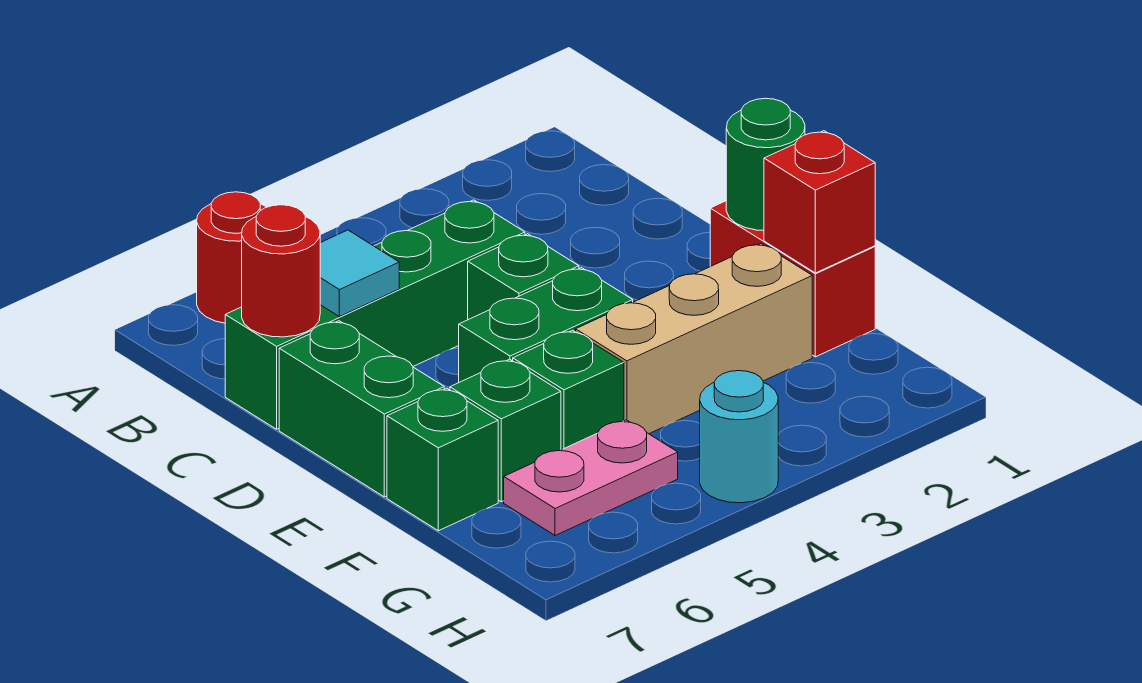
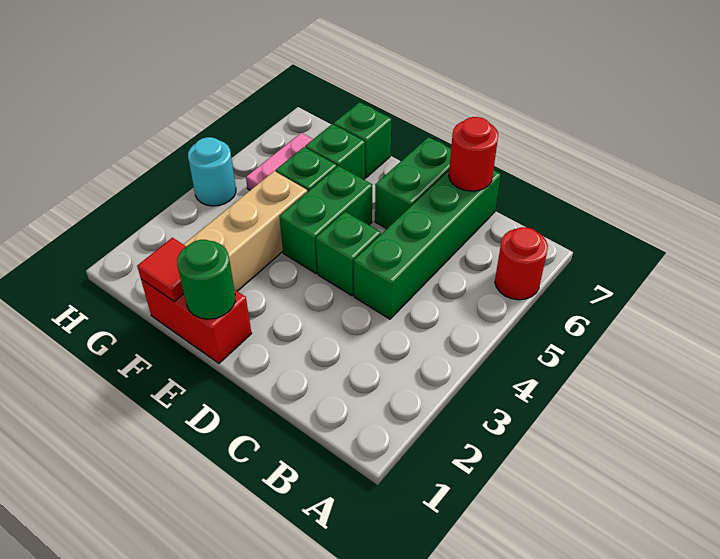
cyan 1x1 tile [320,230,399,317] -> none
green 1x2 brick [279,321,444,497] -> green 1x2 brick turned to [375,137,451,229]
red 1x1 brick [764,131,875,273] -> red 1x1 tile [137,238,186,301]

